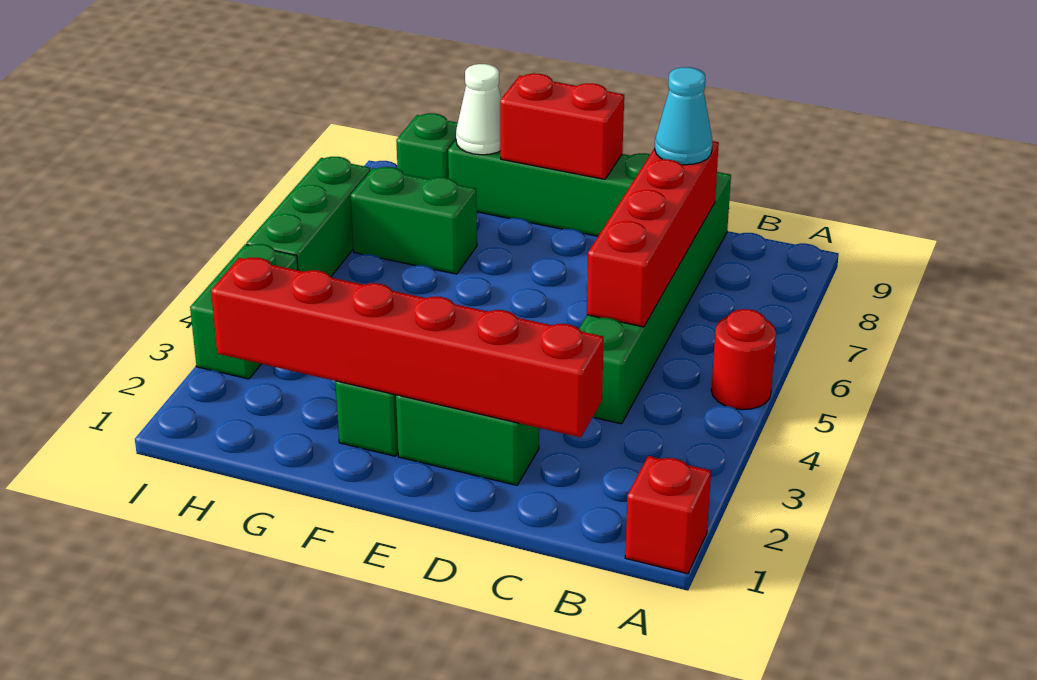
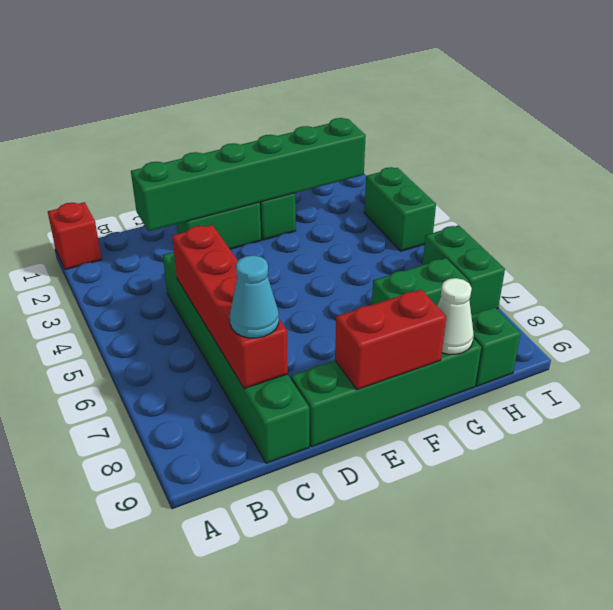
red 1x1 round brick [711,309,776,410] -> none
red 1x6 brick [211,258,604,437] -> green 1x6 brick [131,118,366,231]
green 1x3 brick [246,157,370,276] -> green 1x2 brick [423,225,505,315]

